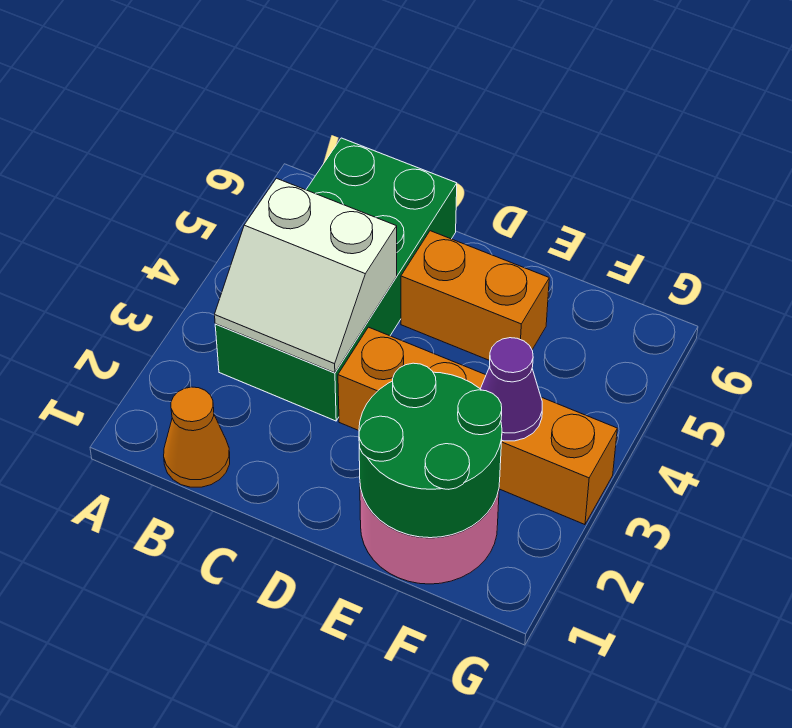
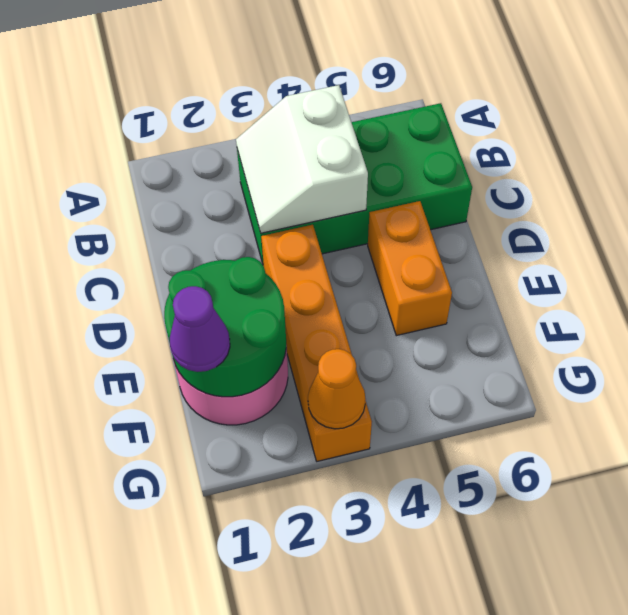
orange 1x1 cone [164,387,230,487] -> orange 1x1 cone moved to [308,349,366,429]
purple 1x1 cone [481,338,542,441] -> purple 1x1 cone moved to [170,286,230,372]

